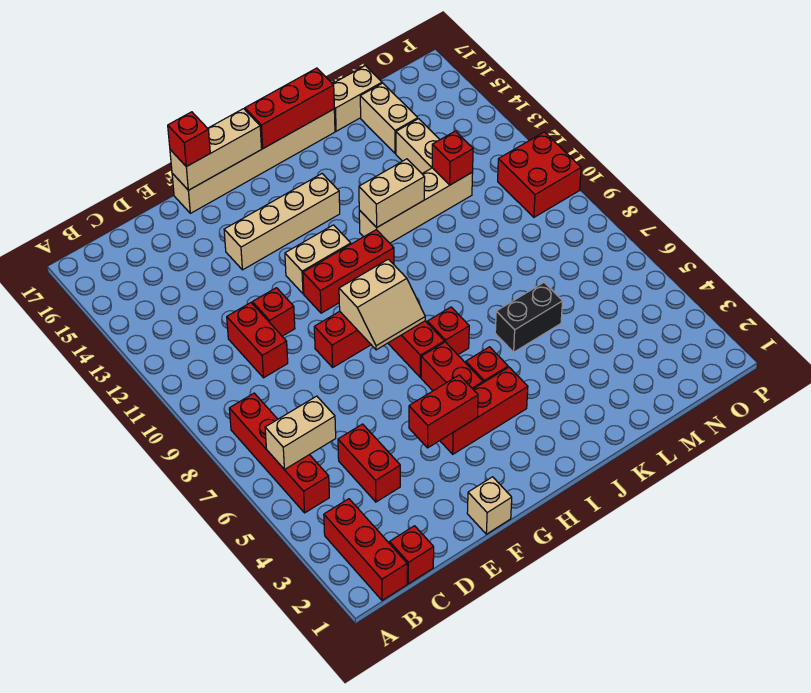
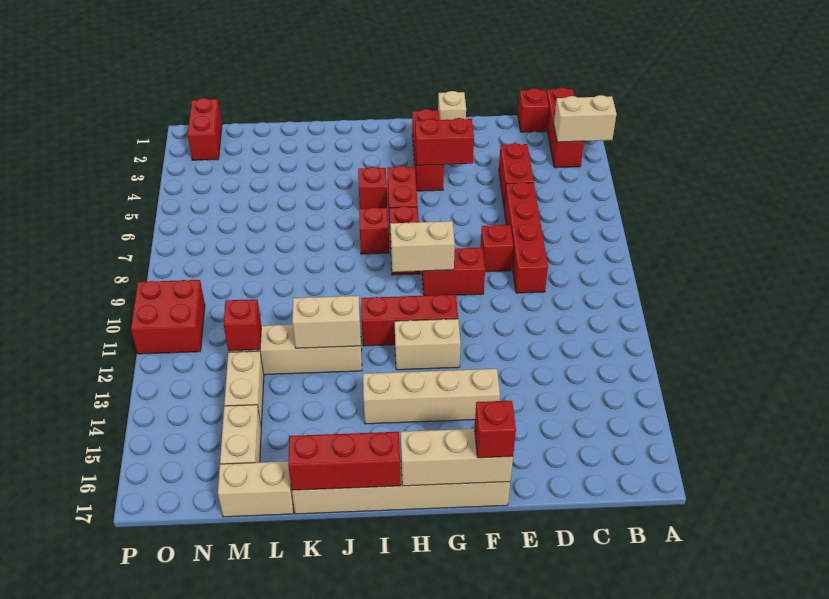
red 1x4 brick [229,393,329,513] -> red 1x4 brick moved to [504,182,548,293]
tan 1x2 brick [265,396,336,469] -> tan 1x2 brick moved to [554,95,617,142]
red 1x2 brick [227,303,288,378] -> red 1x2 brick moved to [188,98,222,160]
red 1x1 brick [252,288,295,336] -> red 1x1 brick moved to [480,225,513,272]
red 1x3 brick [440,367,528,454] -> red 1x3 brick turned to [412,109,444,191]
black 1x2 brick [495,283,563,352] -> none

